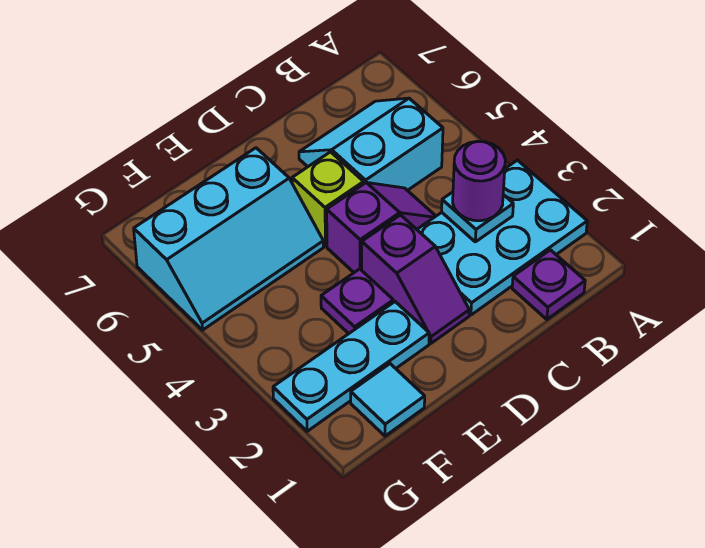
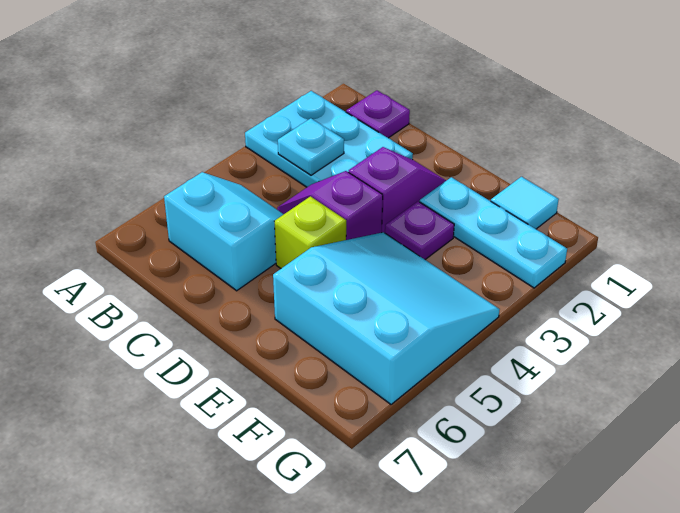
purple 1x1 round brick [453,141,505,221] -> none
cyan 2x2 slope [299,98,443,190] -> cyan 2x2 slope turned to [164,172,284,291]
cyan 2x3 slope [134,148,324,330] -> cyan 3x3 slope [273,232,500,404]

